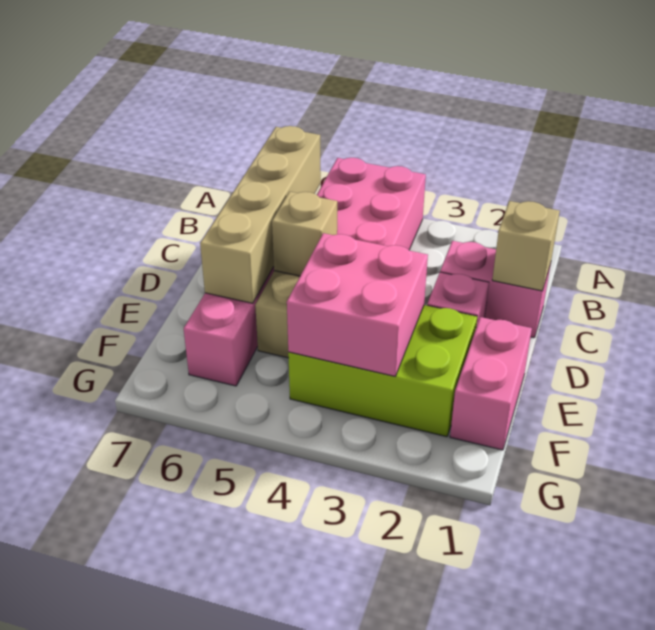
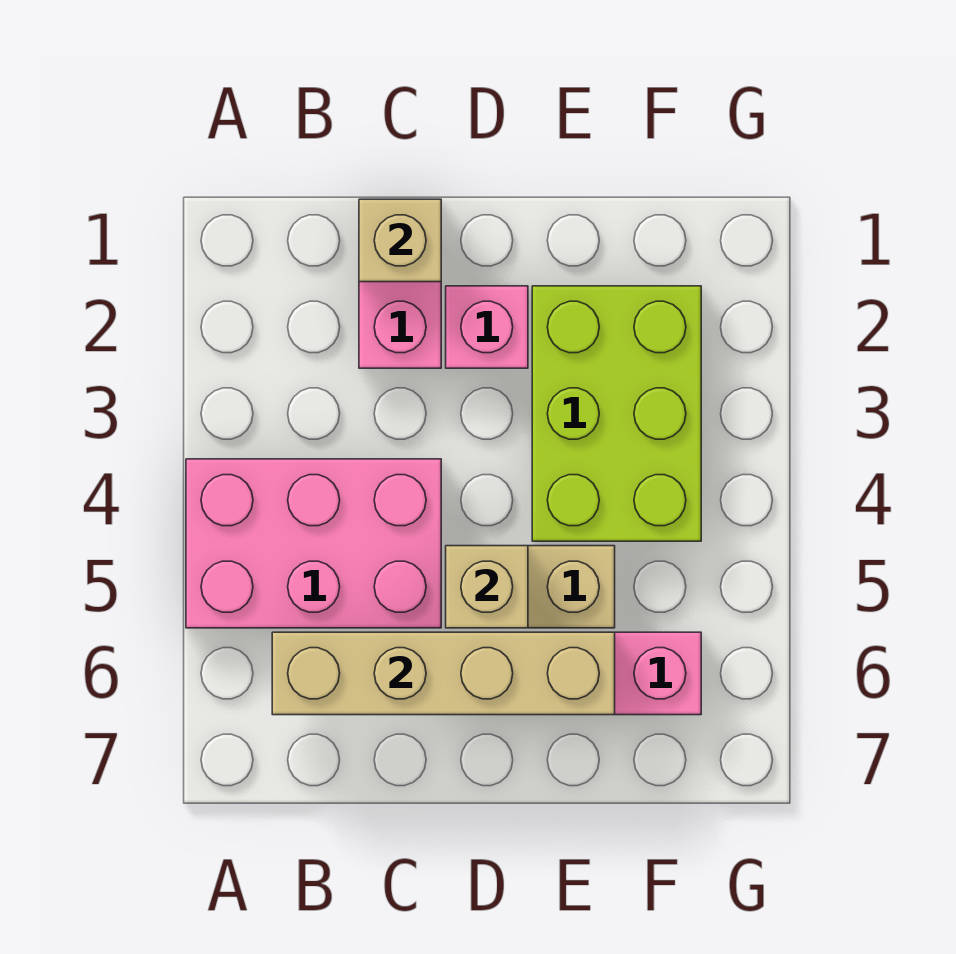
pink 1x2 brick [450,317,532,450] -> none
pink 2x2 brick [287,233,428,376] -> none

